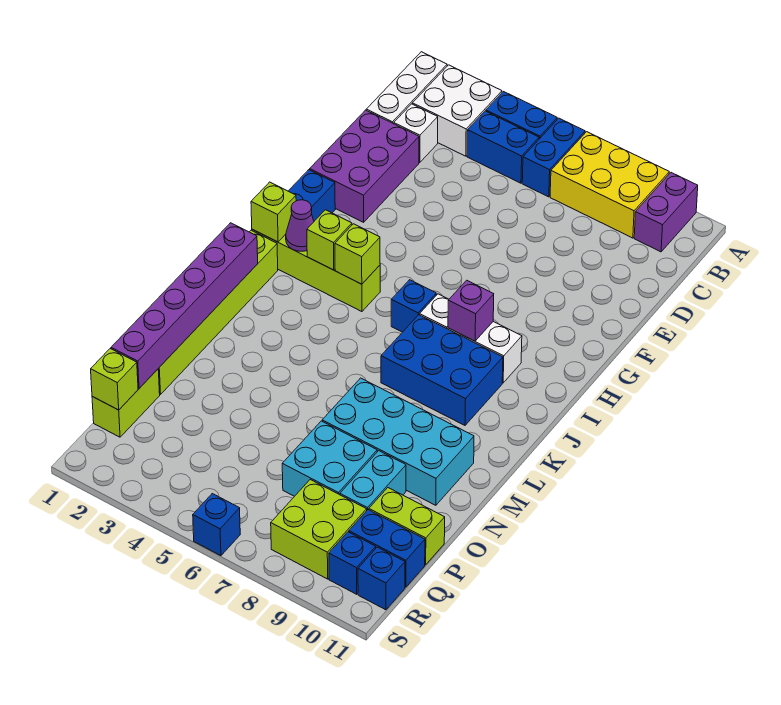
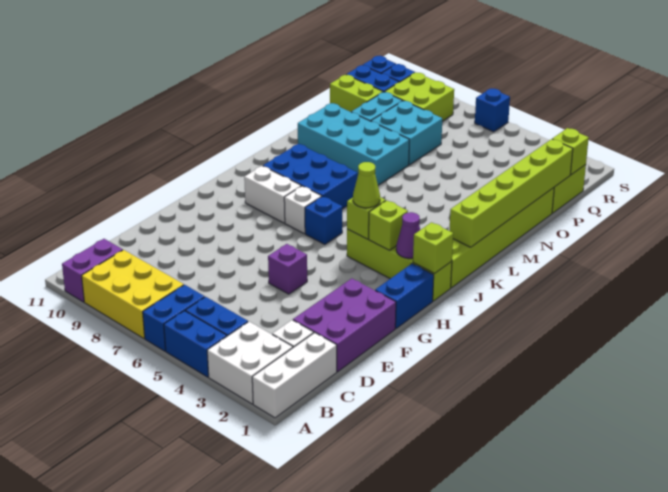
none -> lime 1x1 cone [353,162,380,208]
purple 1x1 brick [448,280,494,341] -> purple 1x1 brick moved to [268,244,307,294]
purple 1x6 brick [111,223,258,388] -> lime 1x6 brick [449,139,573,247]

